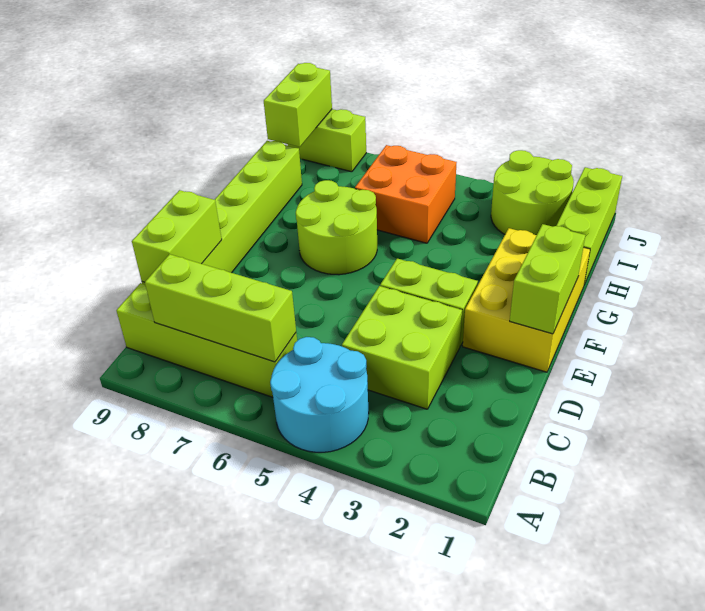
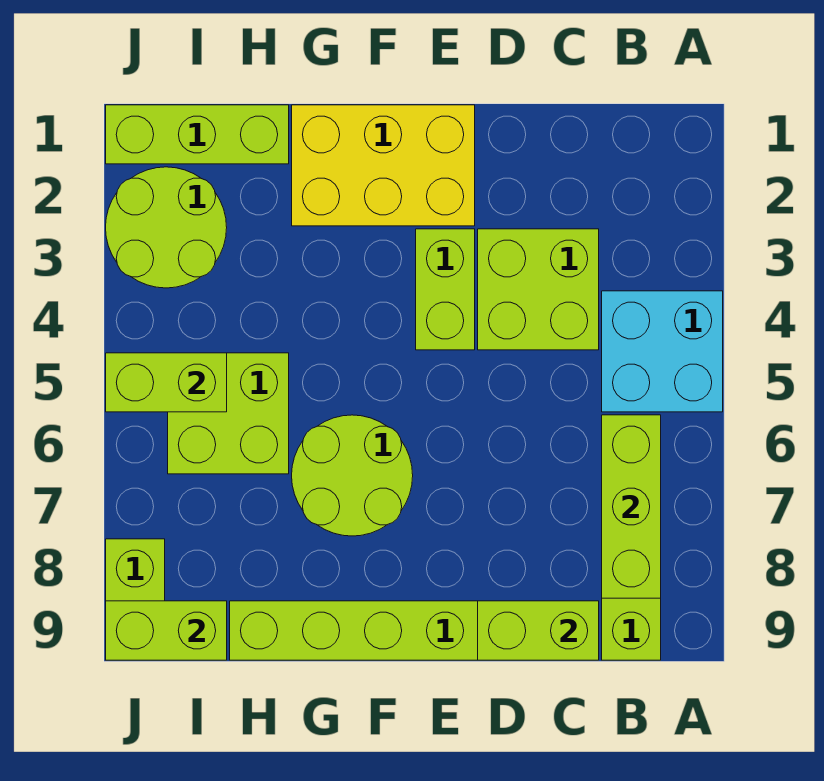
cyan 2x2 round brick [270,337,369,452] -> cyan 2x2 brick [602,291,723,412]
lime 1x2 brick [510,224,585,334] -> lime 1x2 brick moved to [106,353,227,412]
orange 2x2 brick [355,145,457,243] -> lime 2x2 brick [168,353,289,474]

